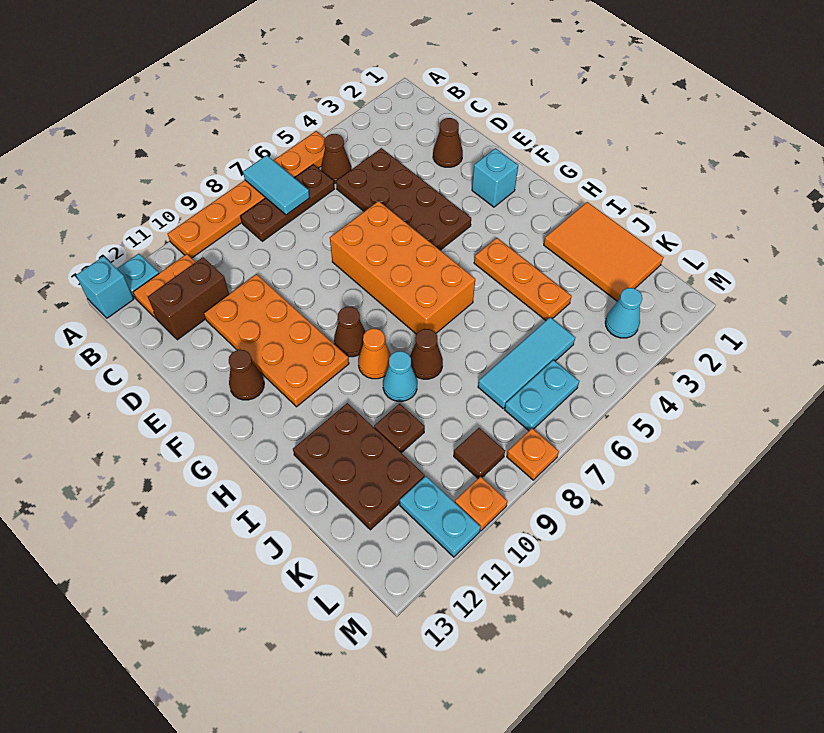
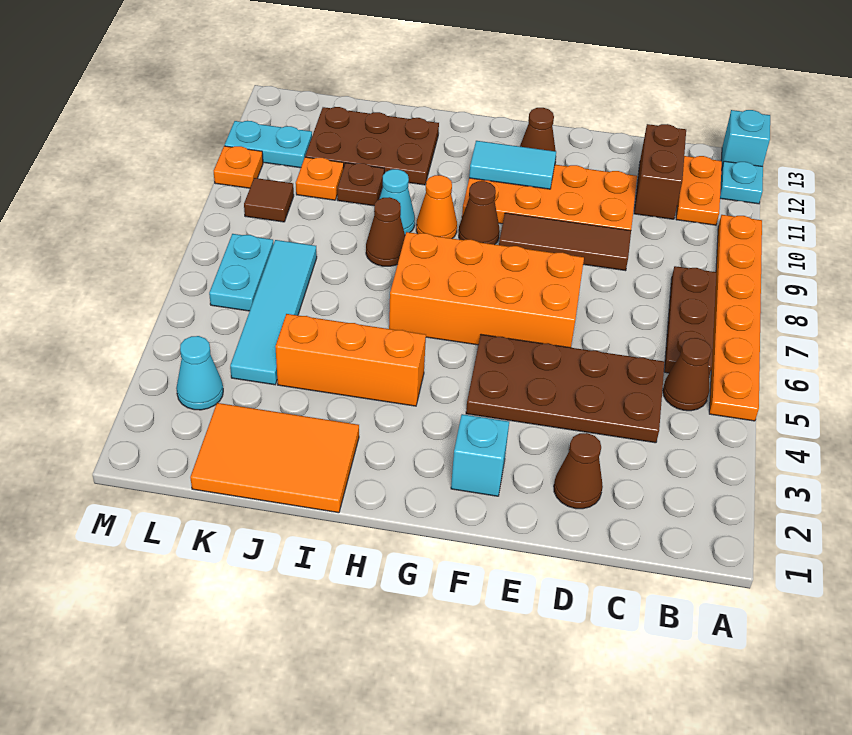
cyan 1x2 tile [243,155,309,215] -> cyan 1x2 tile moved to [469,141,556,189]
none -> brown 1x3 tile [499,213,631,271]
orange 1x3 plate [474,238,572,320] -> orange 1x3 brick [275,314,426,406]
cyan 1x3 tile [478,317,575,408] -> cyan 1x4 tile [230,240,317,385]
orange 1x1 plate [507,428,559,480] -> orange 1x1 plate moved to [296,157,344,200]

